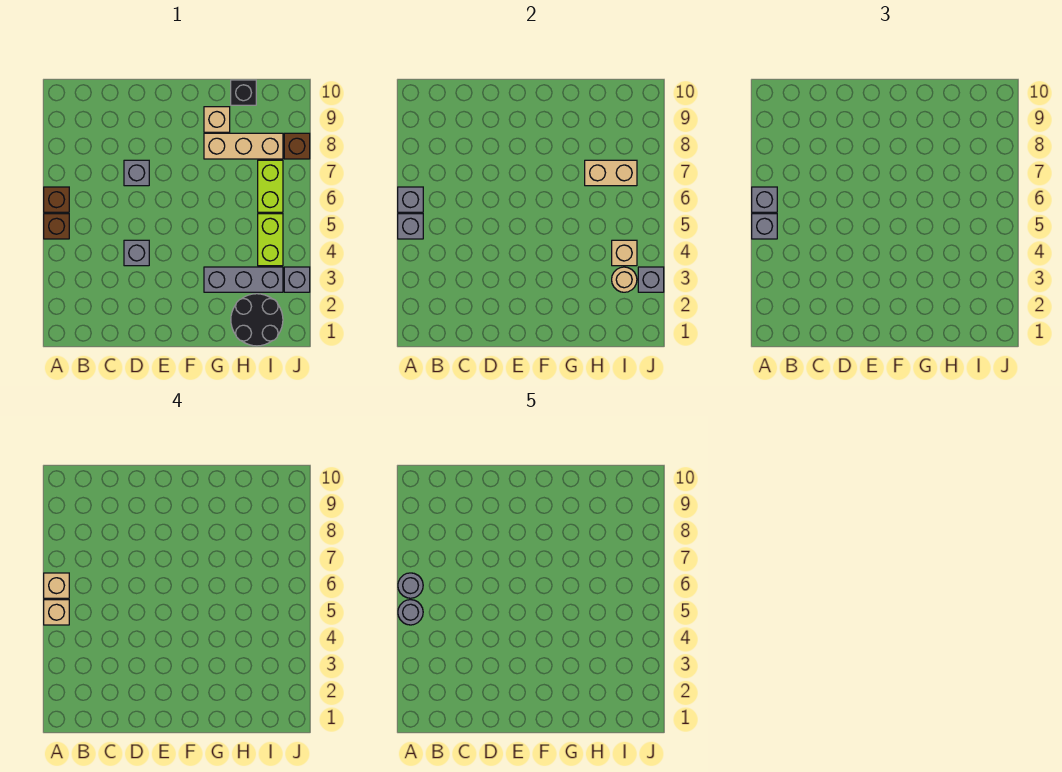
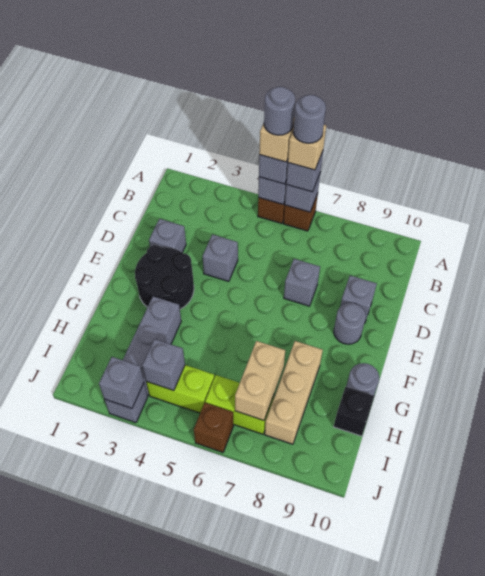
none -> grey 1x1 brick [149,219,186,253]
none -> grey 1x1 brick [340,276,377,322]
none -> grey 1x1 round brick [334,303,366,344]
tan 1x1 brick [204,107,230,132] -> none
none -> grey 1x1 round brick [346,363,379,395]
black 2x2 round brick [231,294,283,346] -> black 2x2 round brick moved to [135,245,194,309]
tan 1x1 round brick [612,267,637,292] -> none
tan 1x1 brick [612,240,637,266] -> grey 1x1 brick [142,339,185,391]
brown 1x1 brick [284,133,310,159] -> brown 1x1 brick moved to [194,403,234,452]

